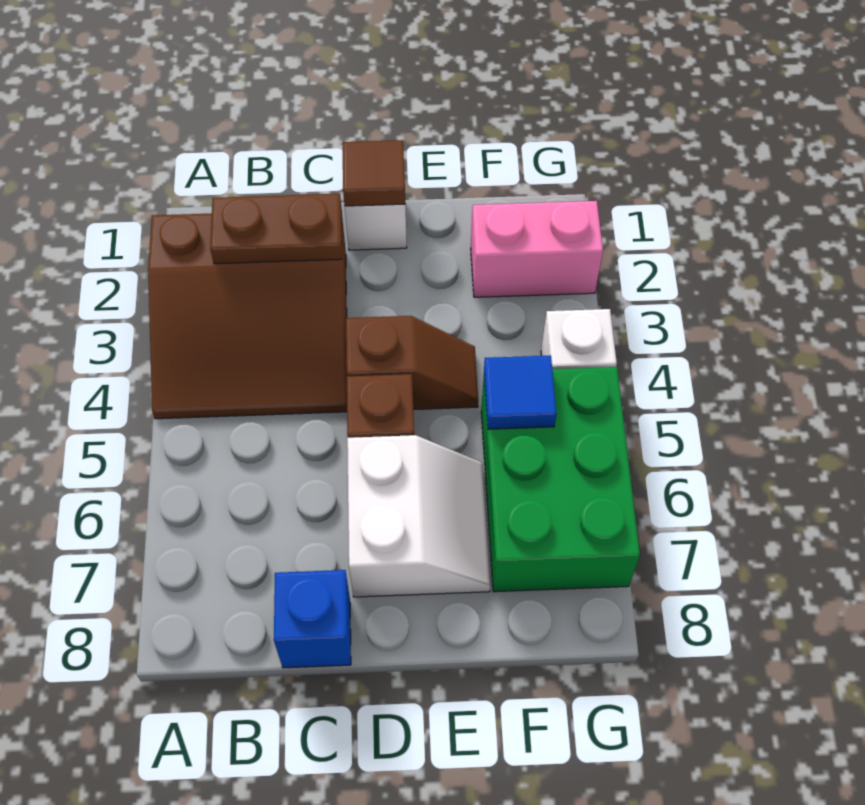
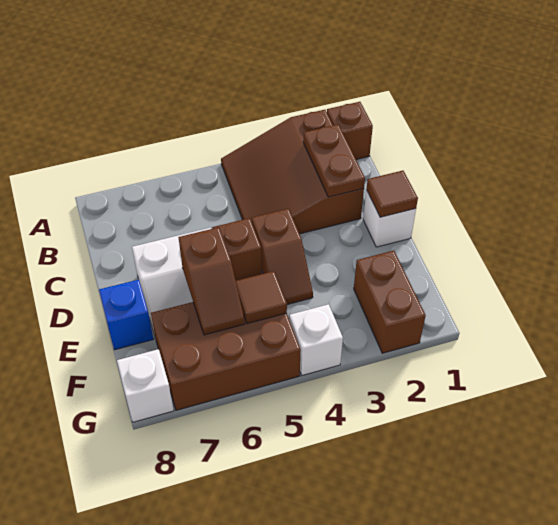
none -> brown 1x1 brick [327,102,373,160]
blue 1x1 brick [274,570,351,668] -> blue 1x1 brick moved to [99,280,153,350]
none -> brown 1x2 slope [178,227,245,335]
pink 1x2 brick [471,201,603,297] -> brown 1x2 brick [354,251,426,353]
green 2x3 brick [481,367,640,592] -> brown 2x3 brick [151,302,301,410]
blue 1x1 tile [484,355,557,429] -> brown 1x1 tile [236,271,287,324]
none -> white 1x1 brick [117,349,174,422]

